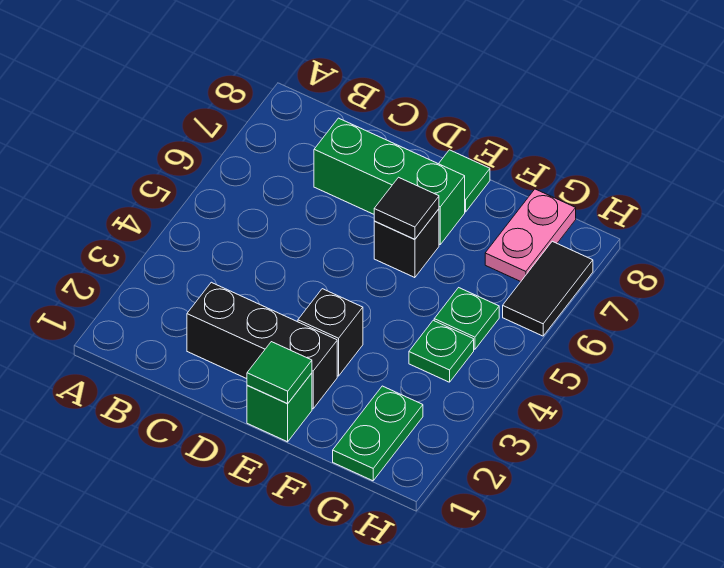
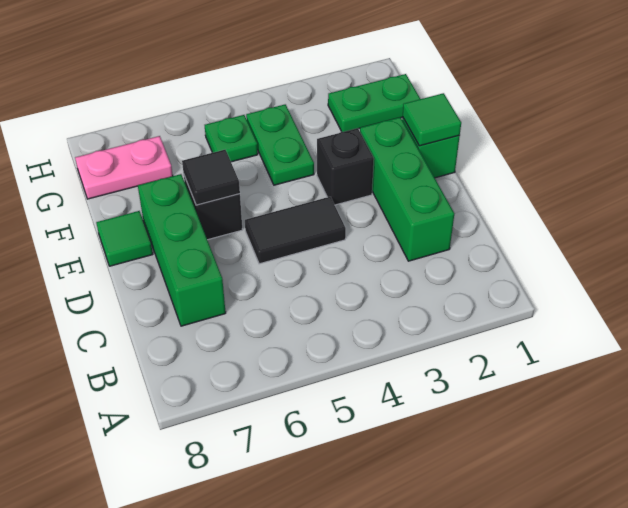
black 1x3 brick [187,282,337,409] -> green 1x3 brick [360,117,454,261]
green 1x1 plate [409,320,474,382] -> green 1x2 plate [246,104,314,185]
black 1x2 tile [503,241,593,336] -> black 1x2 tile moved to [245,197,346,264]

